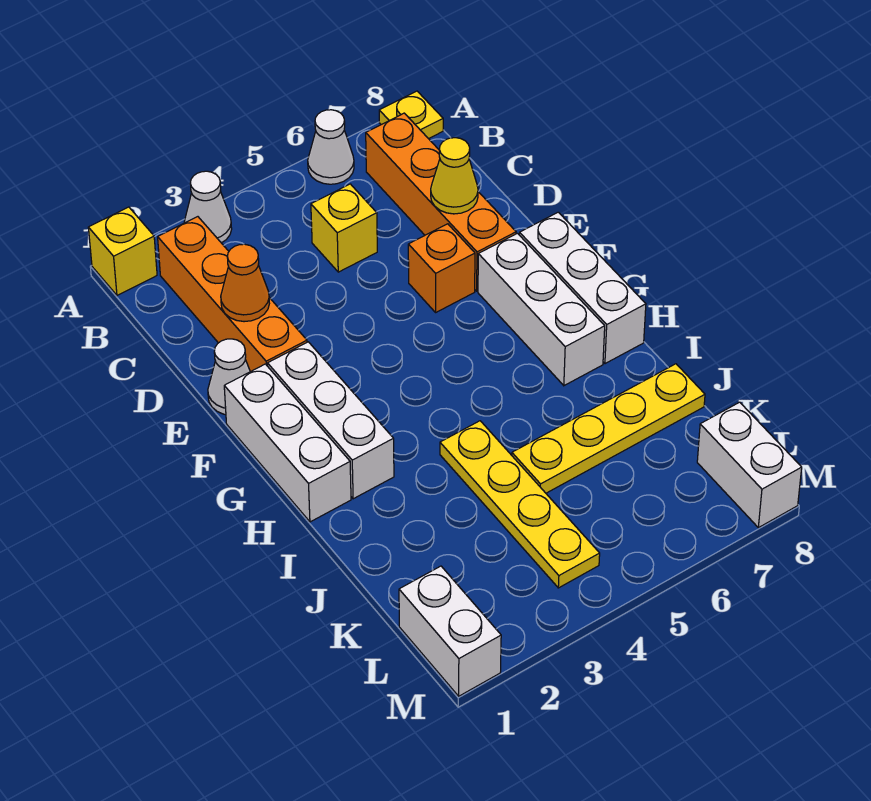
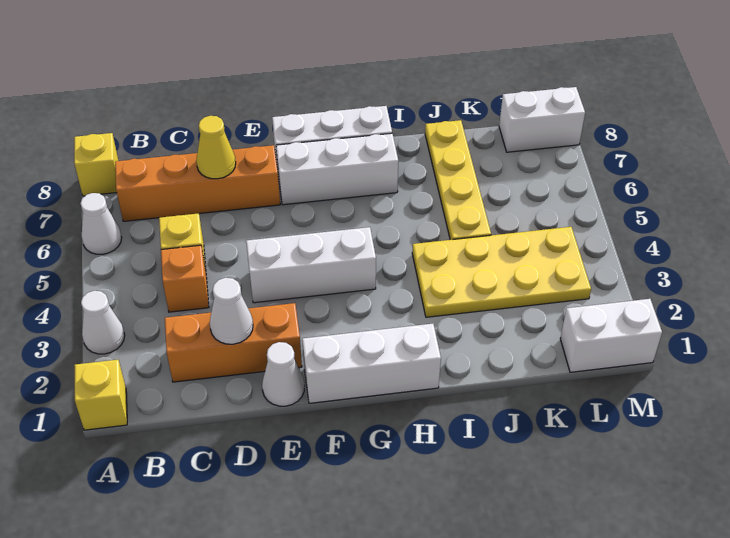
yellow 1x1 plate [379,91,443,139] -> yellow 1x1 brick [74,133,118,196]
orange 1x4 brick [158,217,307,372] -> orange 1x3 brick [165,303,302,382]
orange 1x1 cone [221,244,269,322] -> white 1x1 cone [210,278,253,344]
orange 1x1 brick [408,224,475,312] -> orange 1x1 brick moved to [161,245,209,312]
white 1x3 brick [268,342,394,499] -> white 1x3 brick moved to [246,227,376,303]
yellow 1x4 plate [440,421,600,588] -> yellow 2x4 plate [412,227,591,317]

